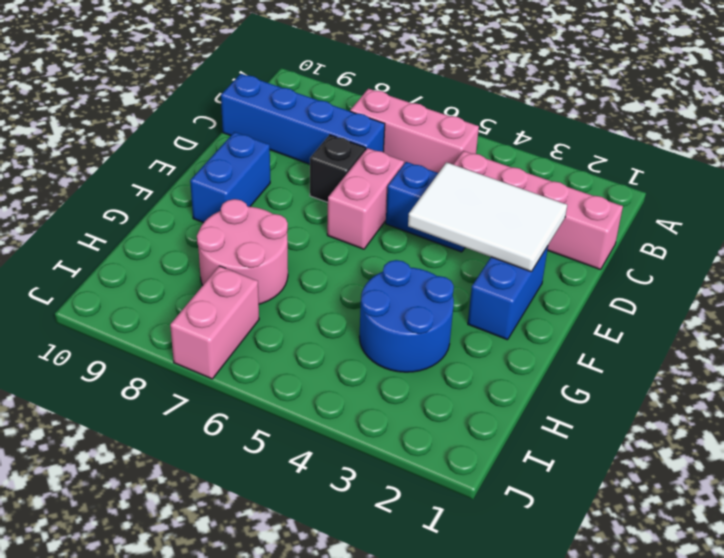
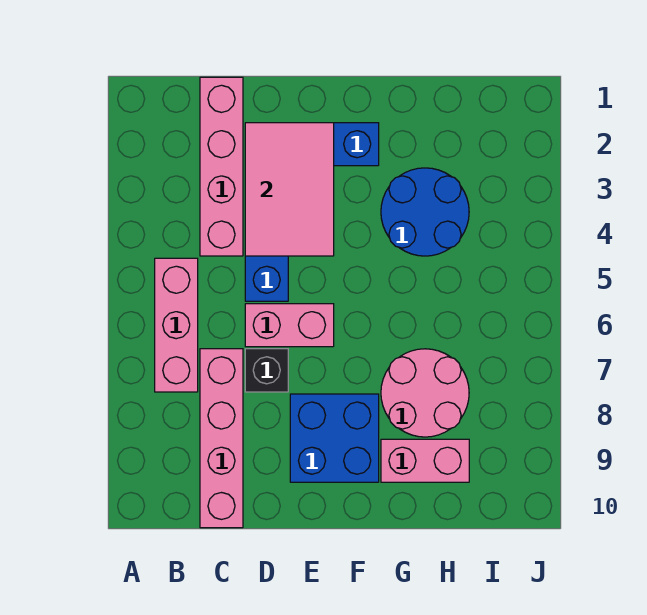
blue 1x4 brick [221,74,385,164] -> pink 1x4 brick [200,349,243,528]
white 2x3 tile [408,162,567,272] -> pink 2x3 tile [245,123,334,256]
blue 1x2 brick [190,132,270,223] -> blue 2x2 brick [290,394,379,482]
pink 1x2 brick [170,266,259,379] -> pink 1x2 brick moved to [381,439,469,482]

